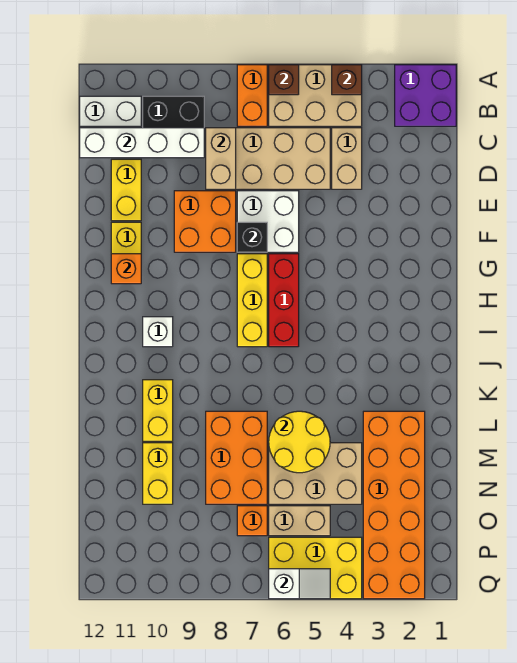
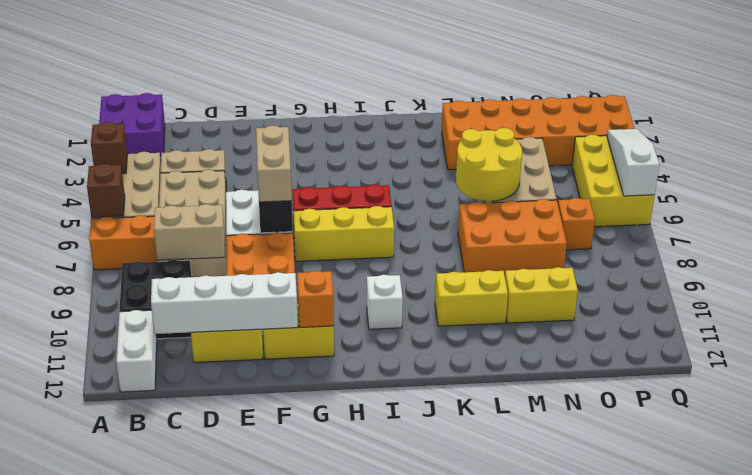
white 1x4 brick [80,128,204,158] -> white 1x4 brick turned to [151,272,298,334]
tan 1x2 brick [269,506,330,536] -> tan 1x2 brick moved to [256,126,292,202]
white 1x2 slope [269,569,330,599] -> white 1x3 slope [607,129,659,196]

